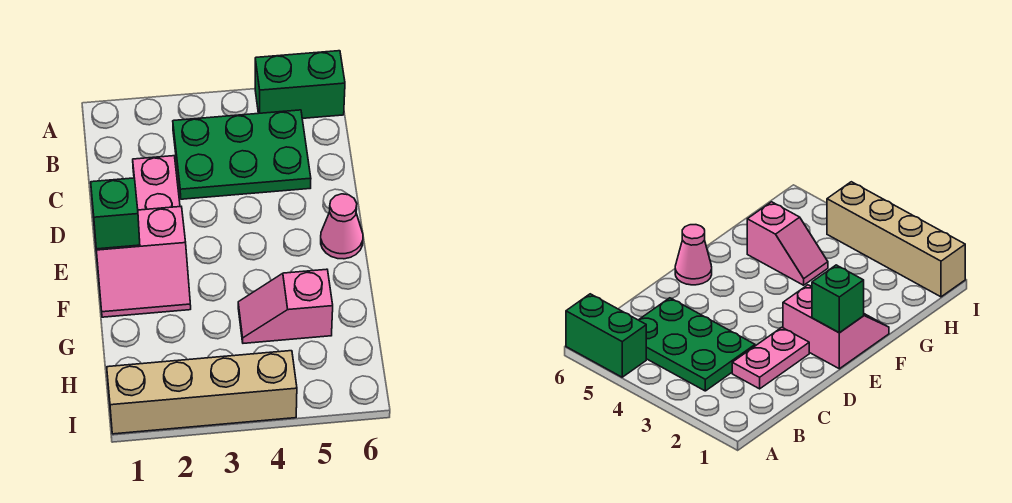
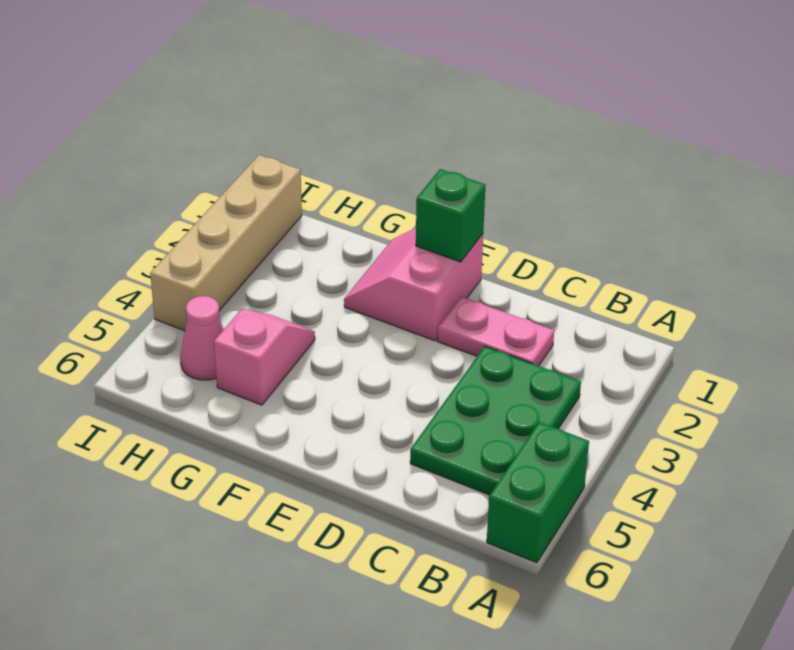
pink 1x1 cone [321,194,363,259] -> pink 1x1 cone moved to [180,296,223,380]

